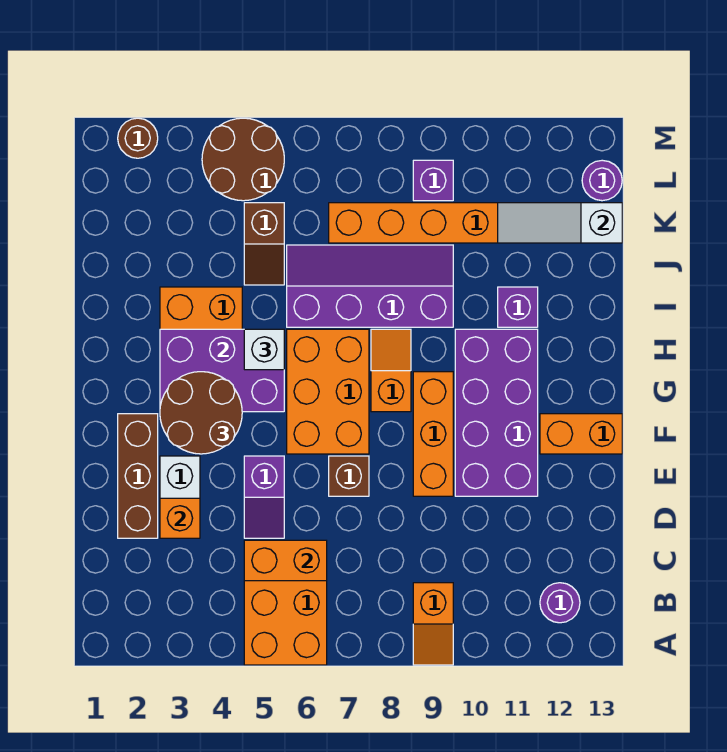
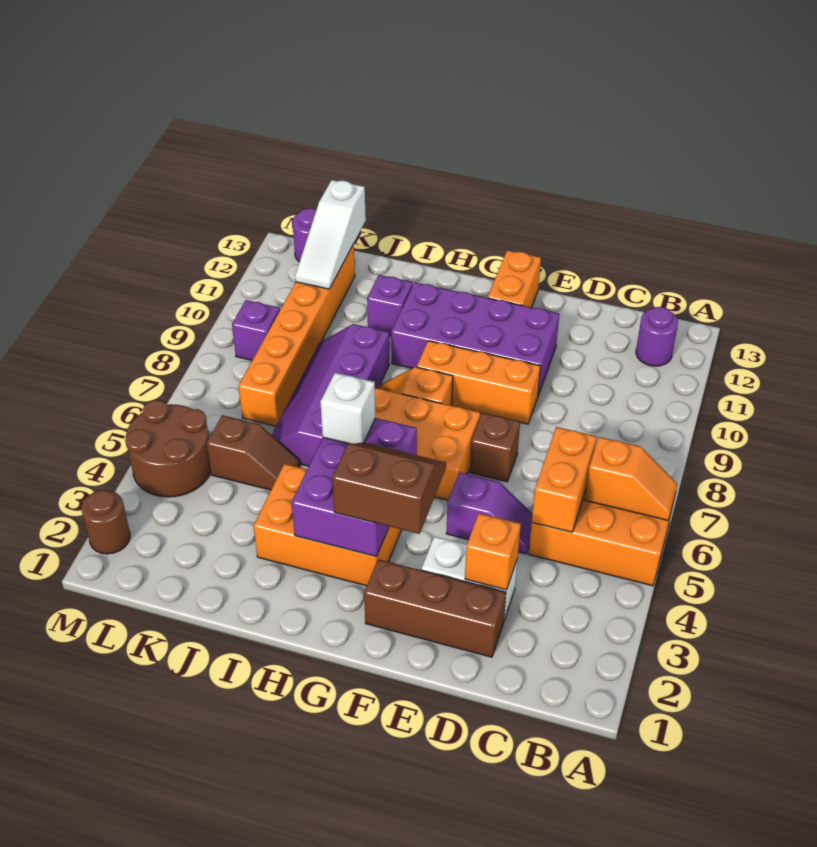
orange 1x2 slope [413,583,453,665] -> orange 1x2 slope moved to [585,437,677,520]
brown 2x2 round brick [160,372,242,454] -> brown 2x2 slope [332,442,446,534]

